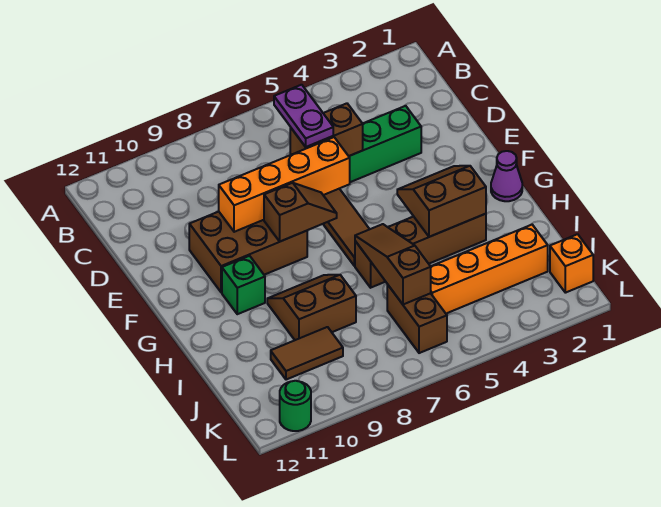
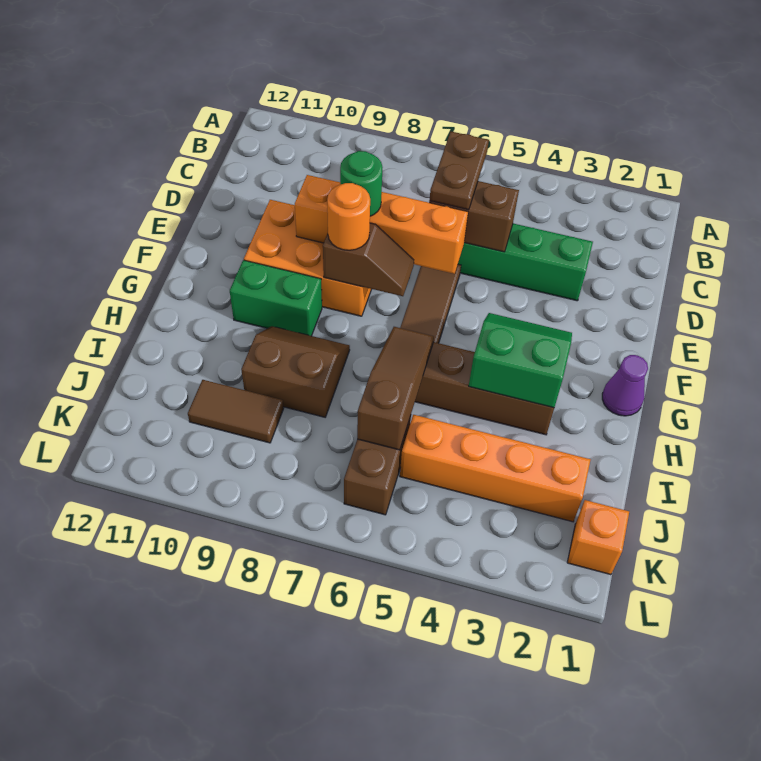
purple 1x2 plate [274,85,333,147] -> brown 1x2 plate [430,132,489,210]
brown 2x3 brick [189,212,307,292] -> orange 2x3 brick [244,200,371,316]
none -> orange 1x1 round brick [327,183,370,250]
brown 2x2 slope [397,166,486,237] -> green 2x2 slope [469,313,572,408]
green 1x1 brick [222,256,265,314] -> green 1x2 brick [230,260,322,336]
green 1x1 round brick [280,381,311,431] -> green 1x1 round brick moved to [340,151,382,216]

